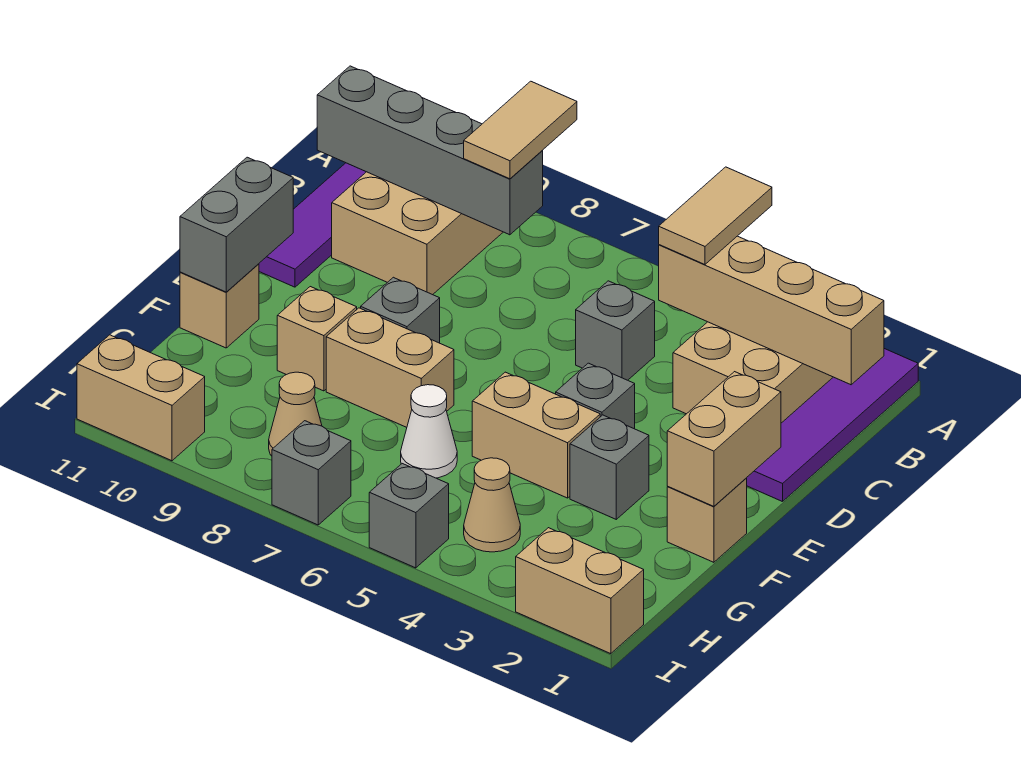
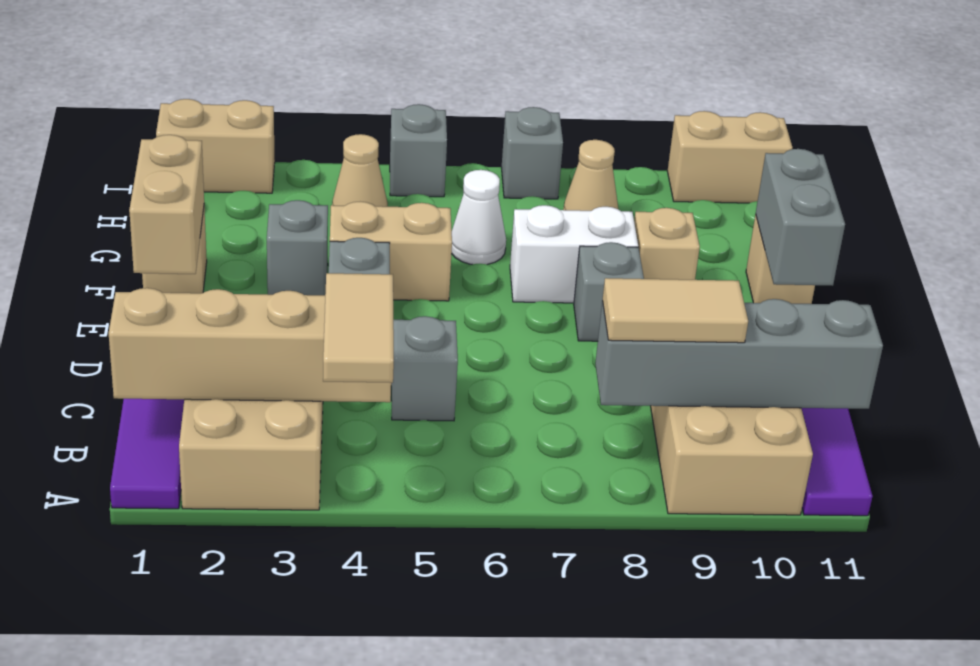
tan 1x2 tile [464,81,577,179] -> tan 1x2 tile turned to [603,278,748,343]
tan 1x2 brick [326,308,454,427] -> white 1x2 brick [510,205,638,303]

